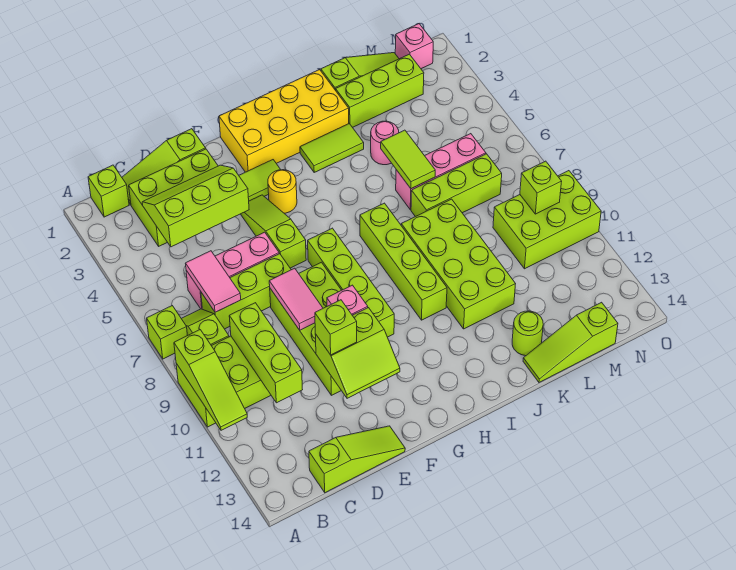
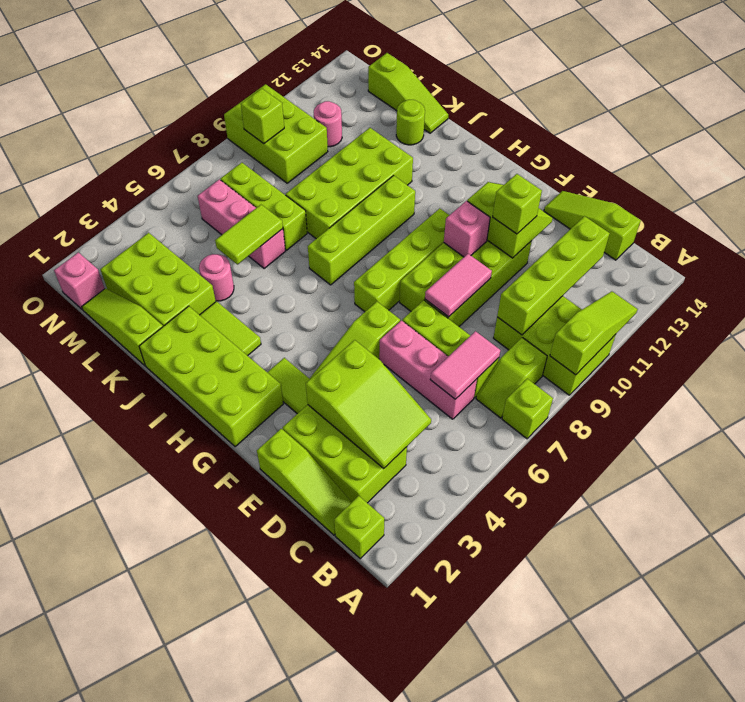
lime 2x3 slope [142,165,249,247] -> lime 2x3 slope turned to [306,340,431,468]
lime 1x3 brick [229,303,303,403] -> lime 1x4 brick [497,216,610,335]
yellow 2x4 brick [219,70,349,172] -> lime 2x4 brick [139,306,283,447]
yellow 1x1 round brick [268,170,297,213] -> none
lime 1x3 brick [336,54,424,127] -> lime 2x3 brick [100,233,216,326]
none -> pink 1x1 round brick [314,101,342,147]

